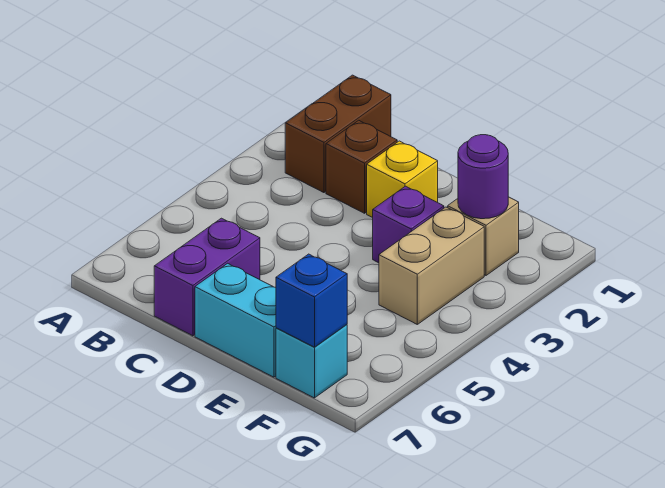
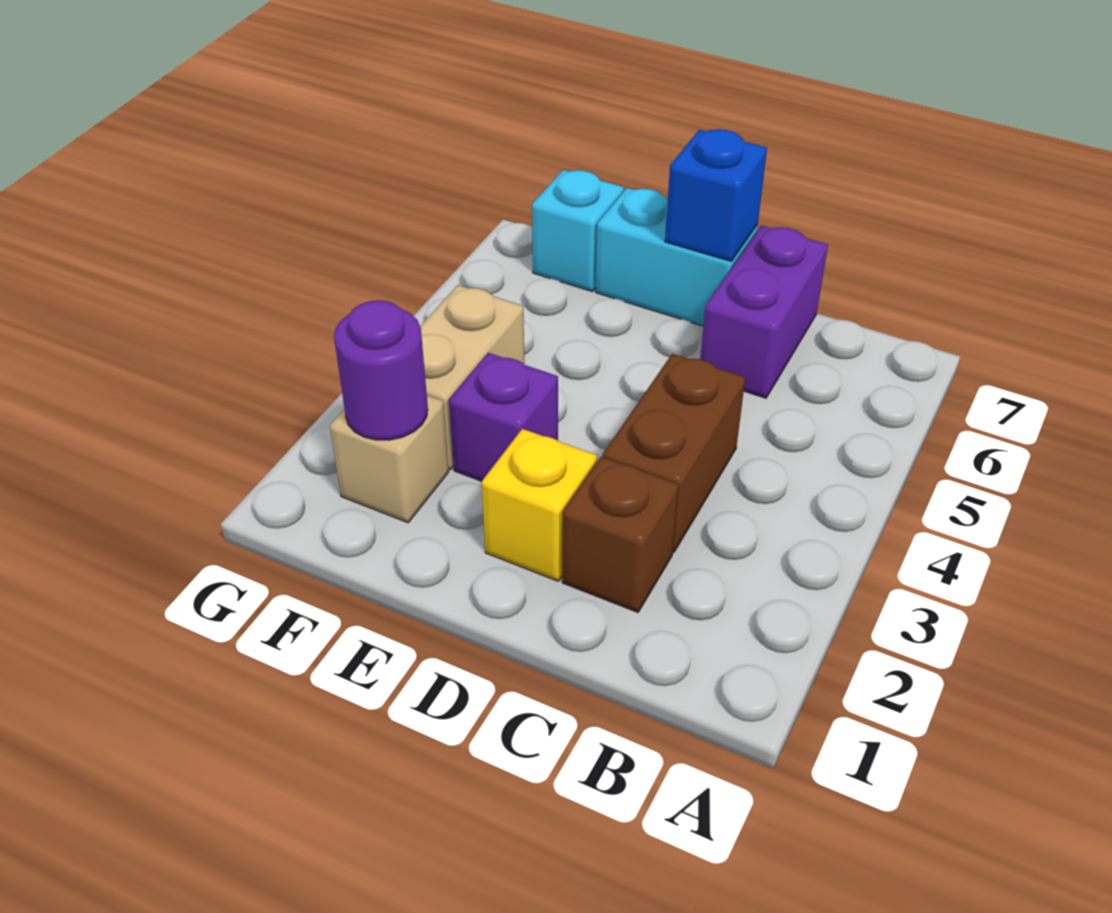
brown 1x2 brick [285,75,391,193] -> brown 1x2 brick moved to [603,354,745,553]
blue 1x1 brick [276,254,347,347] -> blue 1x1 brick moved to [665,129,767,261]

